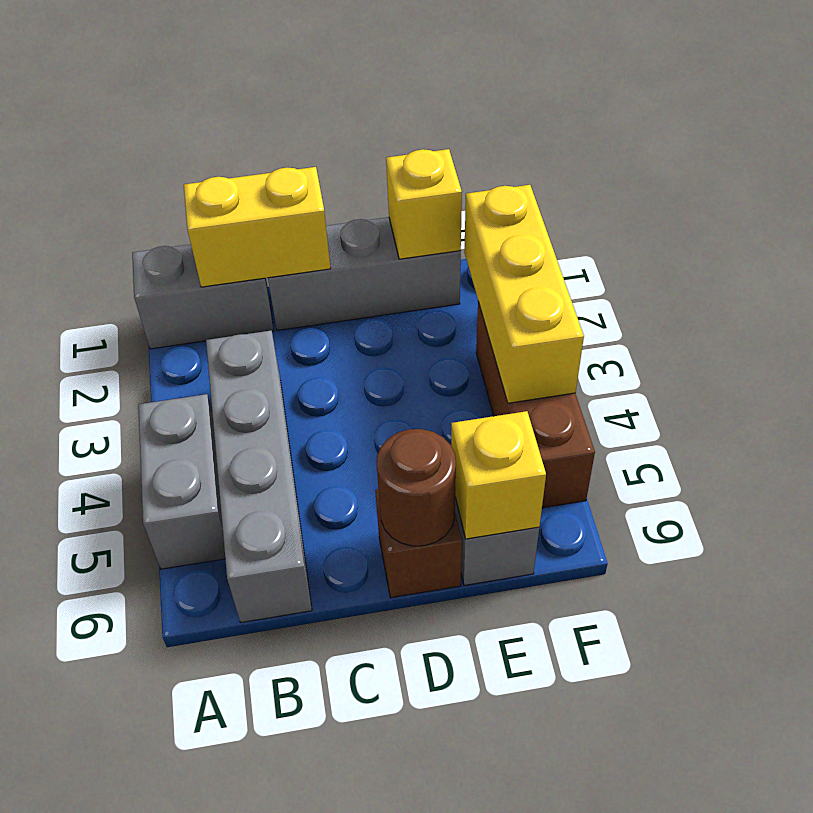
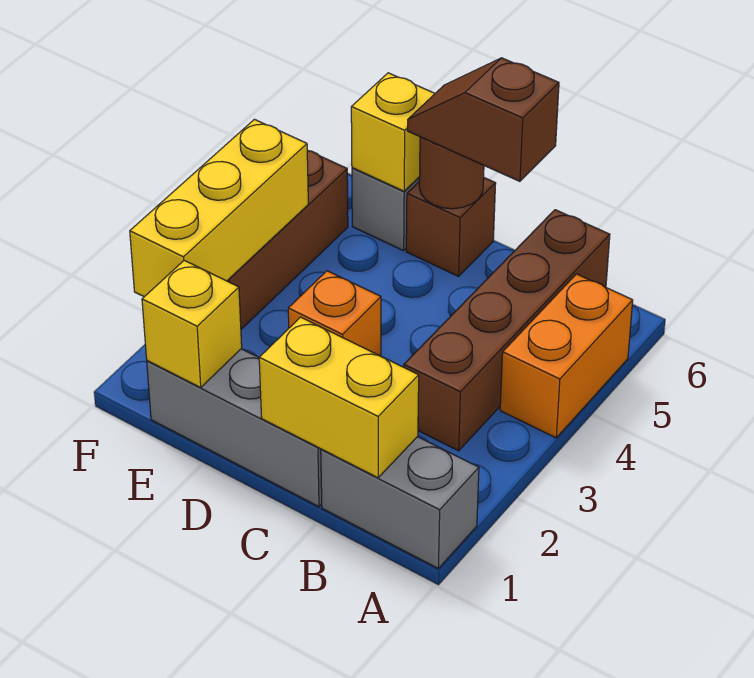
grey 1x2 brick [138,394,225,569] -> orange 1x2 brick [500,274,633,438]
grey 1x4 brick [206,331,312,622] -> brown 1x4 brick [404,210,610,451]
none -> brown 1x2 slope [407,58,559,181]
none -> orange 1x1 brick [288,271,381,356]

